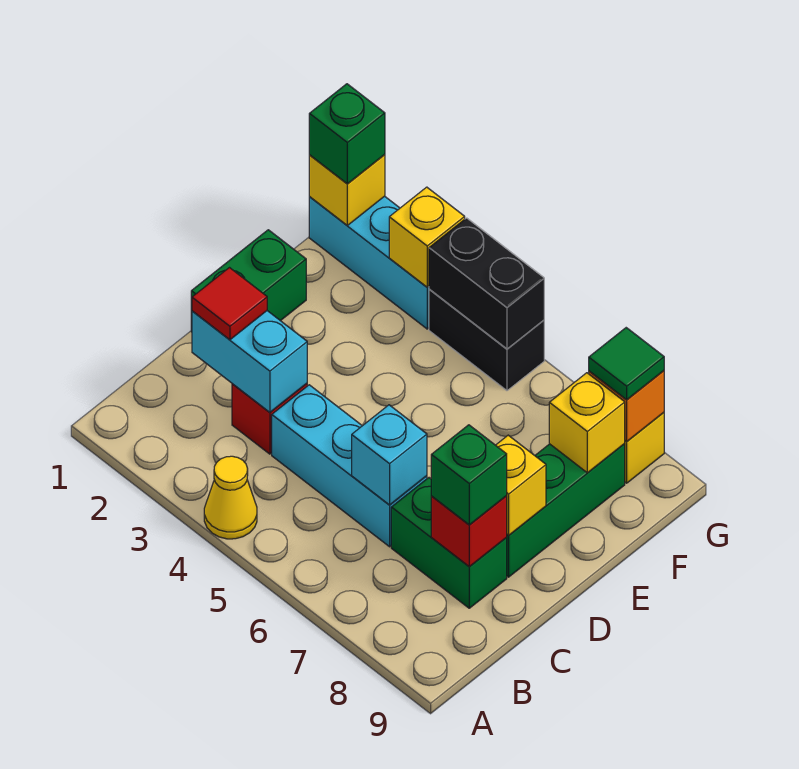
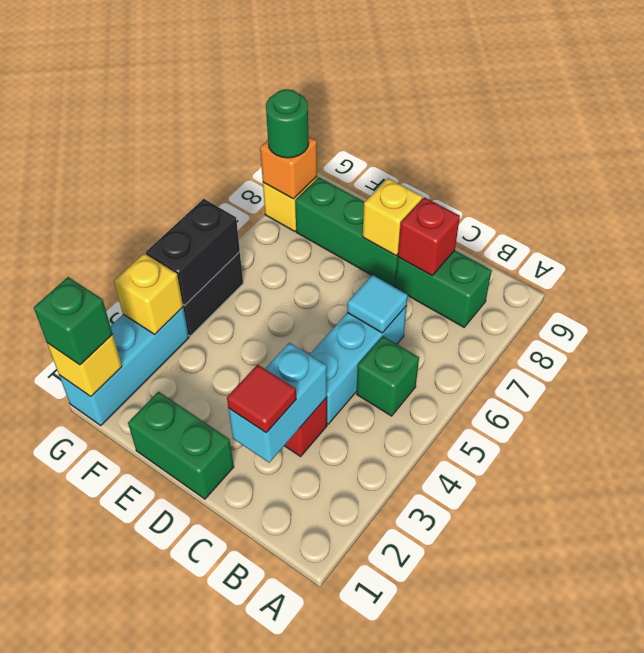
yellow 1x1 cone [204,456,257,539] -> none
cyan 1x1 brick [352,405,427,505] -> cyan 1x1 tile [347,275,408,333]
green 1x2 brick [391,478,507,608] -> green 1x2 brick turned to [395,250,492,327]
green 1x1 brick [431,425,507,525] -> green 1x1 brick moved to [357,336,419,416]
yellow 1x1 brick [549,373,625,473] -> none
green 1x1 tile [589,328,664,400] -> green 1x1 round brick [266,89,309,158]

